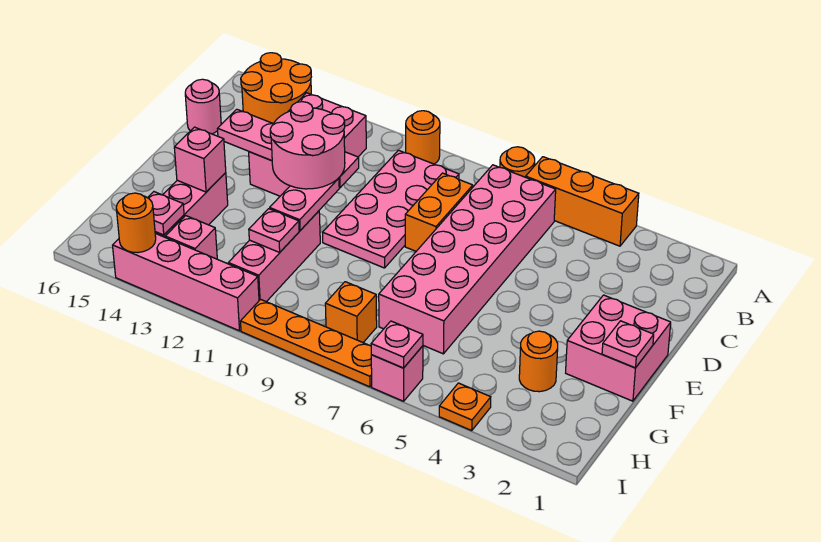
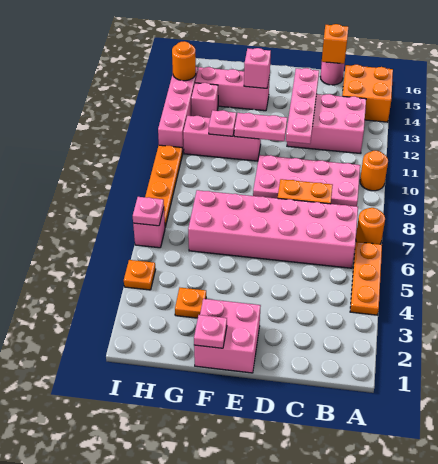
orange 1x3 brick [526,157,639,246] -> orange 1x3 plate [350,242,382,315]
orange 2x2 round brick [241,53,311,124] -> orange 2x2 brick [342,65,393,122]
pink 2x2 round brick [270,102,345,189] -> none
orange 1x1 round brick [519,331,558,392] -> orange 1x1 plate [175,288,206,318]
orange 1x1 brick [325,282,377,342] -> orange 1x1 brick moved to [322,24,348,64]
pink 1x1 plate [148,192,184,235] -> none

